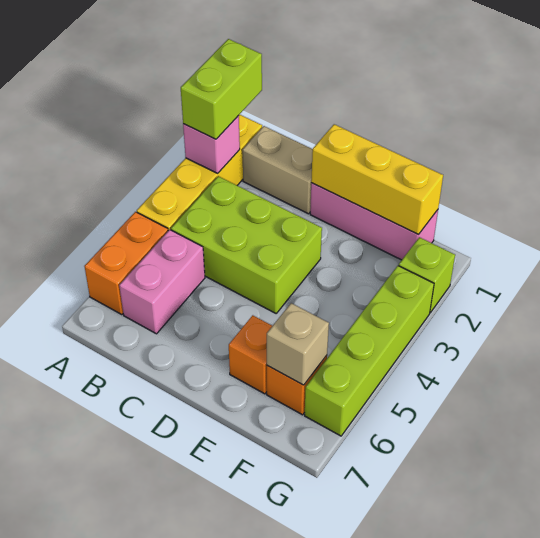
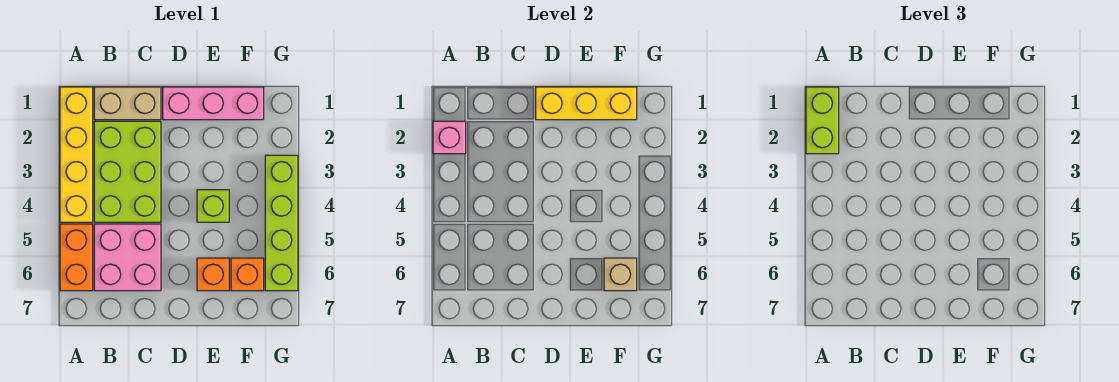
lime 2x3 brick [171,176,322,313] -> lime 2x3 brick turned to [94,121,161,222]
pink 1x2 brick [119,230,205,334] -> pink 2x2 brick [94,224,161,291]
lime 1x1 brick [399,237,455,313] -> lime 1x1 brick moved to [197,190,229,222]

